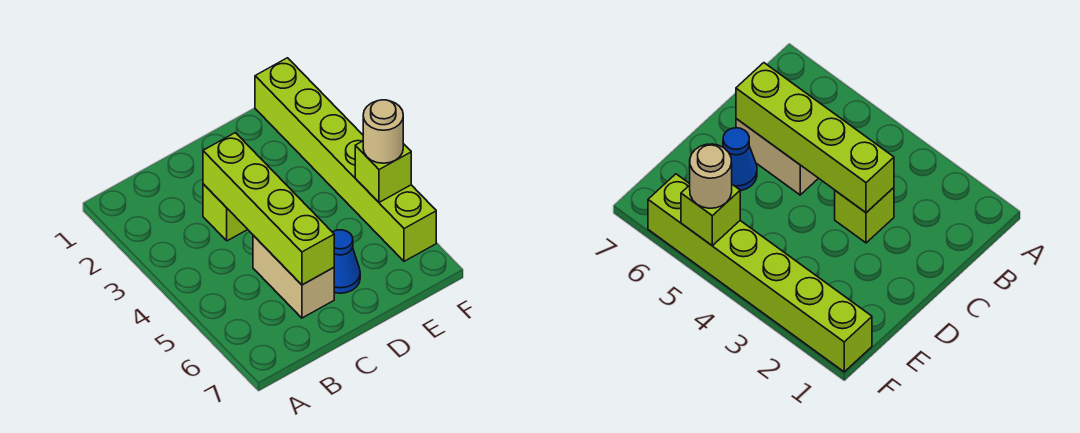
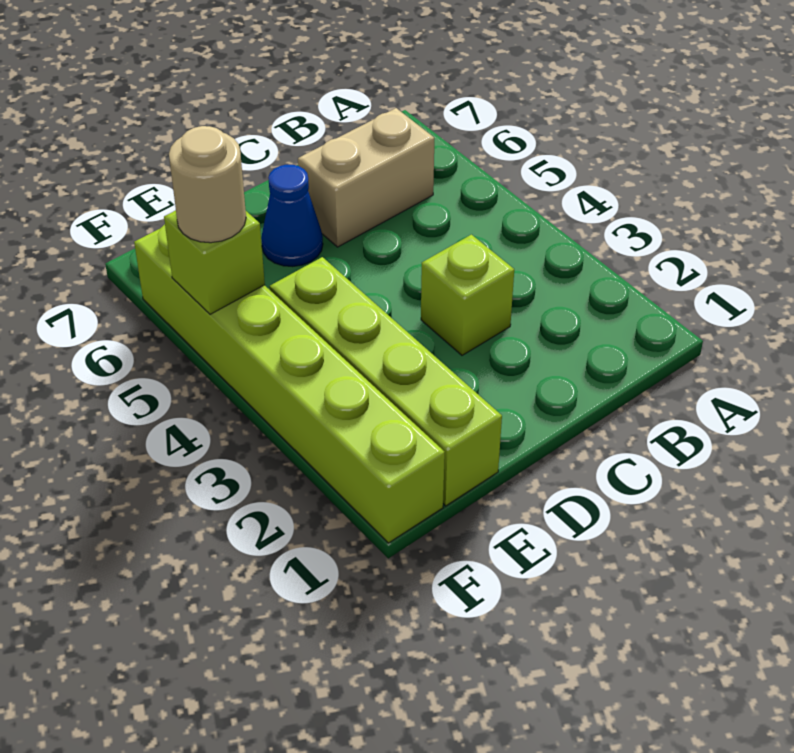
lime 1x4 brick [203,133,334,285] -> lime 1x4 brick moved to [270,257,502,506]
tan 1x2 brick [253,235,334,318] -> tan 1x2 brick turned to [298,108,434,247]

